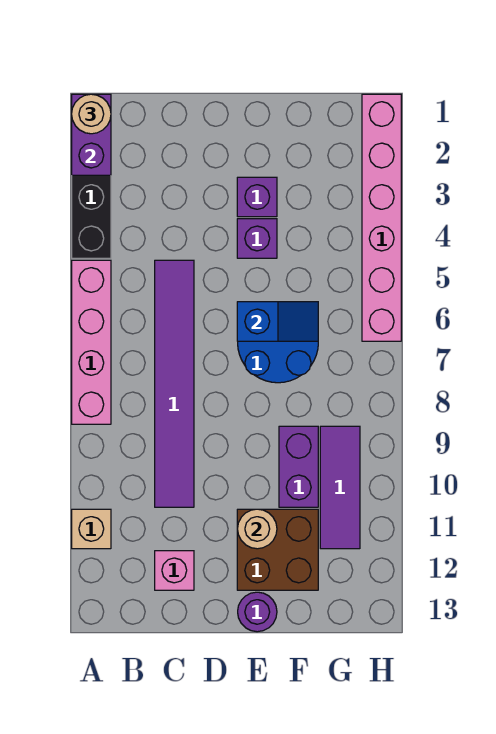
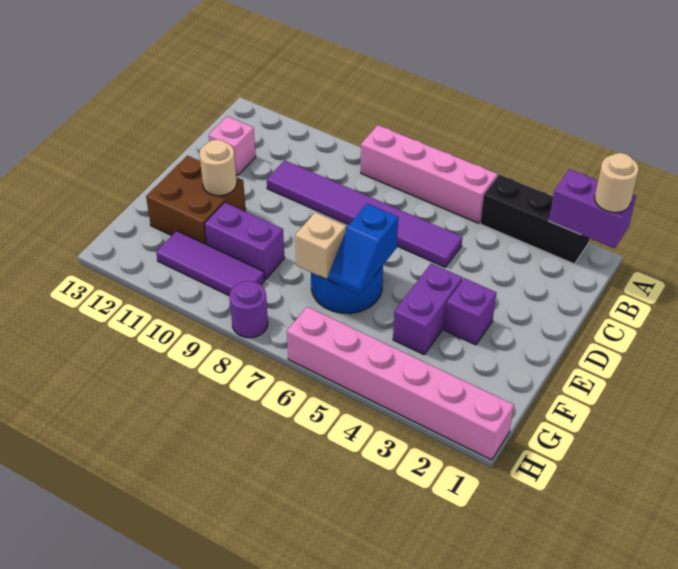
tan 1x1 brick [72,509,111,549] -> tan 1x1 brick moved to [295,212,346,280]
purple 1x1 brick [237,219,277,258] -> purple 1x2 brick [393,264,463,354]
purple 1x1 round brick [238,592,277,632] -> purple 1x1 round brick moved to [230,281,268,338]

